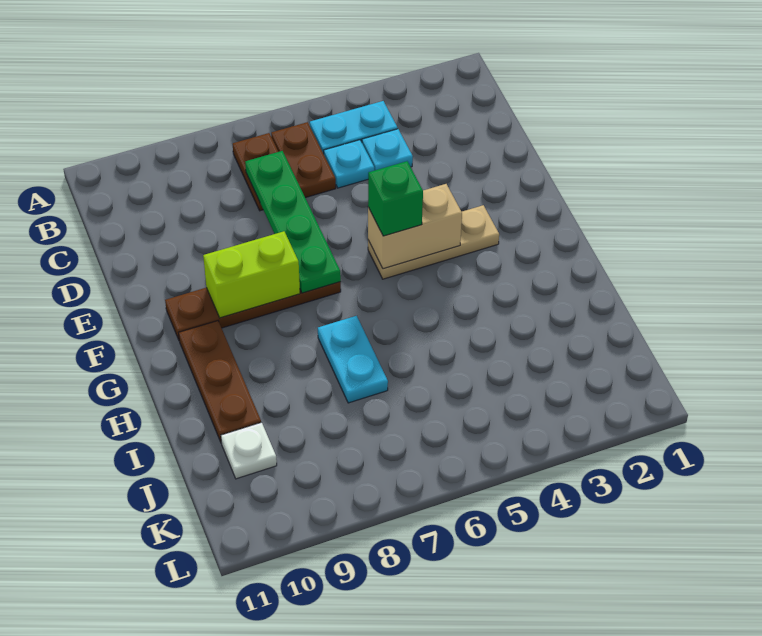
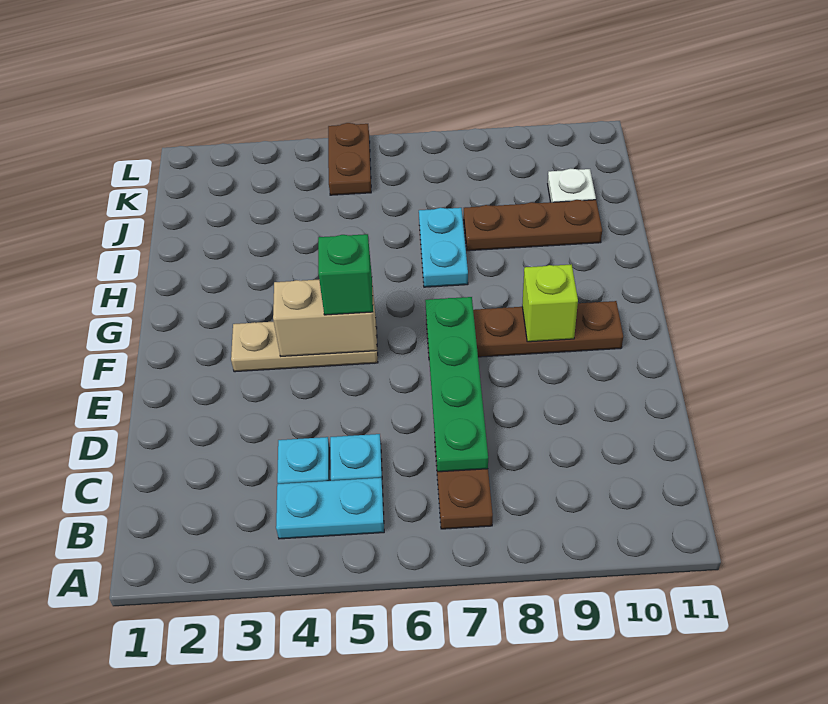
brown 1x2 plate [271,122,336,198] -> brown 1x2 plate moved to [328,123,371,195]
lime 1x2 brick [203,231,300,318] -> lime 1x1 brick [522,264,578,342]
brown 1x3 plate [179,321,261,442] -> brown 1x3 plate turned to [464,200,602,251]

